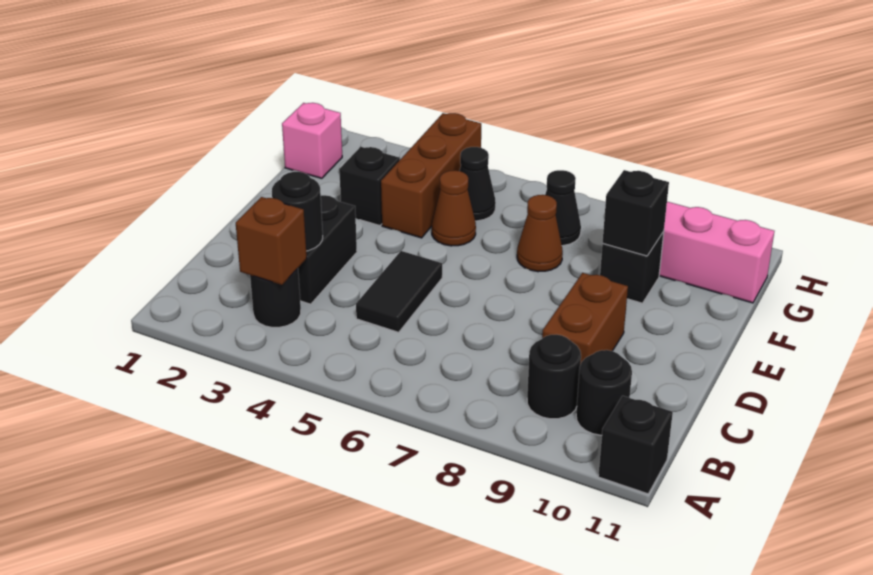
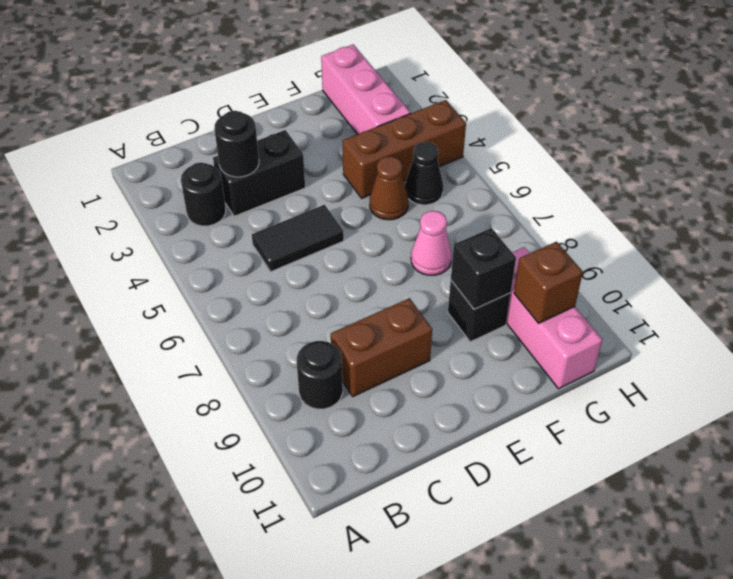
black 1x1 brick [598,396,673,494] -> none
brown 1x1 brick [236,197,307,285] -> brown 1x1 brick moved to [514,242,583,323]
black 1x1 round brick [576,350,632,435] -> none
black 1x1 brick [339,147,400,226] -> none
brown 1x1 cone [517,195,563,272] -> pink 1x1 cone [411,211,452,275]
pink 1x1 brick [282,103,342,178] -> pink 1x3 brick [321,44,411,134]
black 1x1 cone [545,170,581,246] -> none

